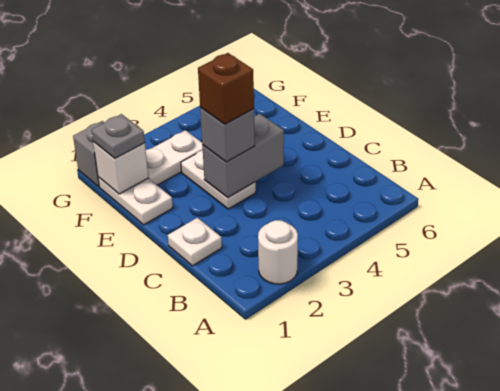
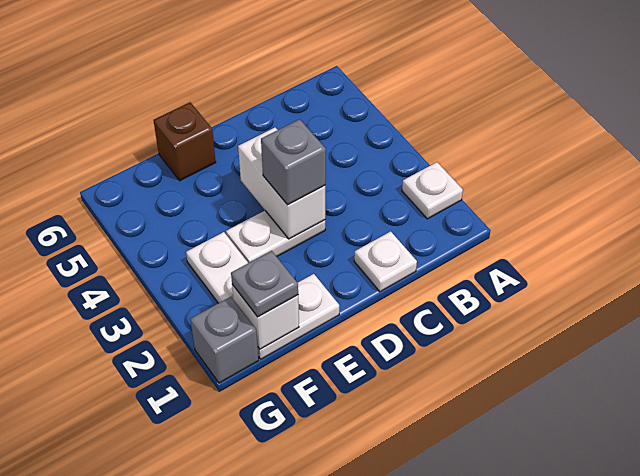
white 1x1 round brick [258,220,298,284] -> white 1x1 plate [402,162,463,219]
grey 1x2 brick [202,114,284,198] -> white 1x2 brick [238,127,325,239]
brown 1x1 brick [198,53,254,124] -> brown 1x1 brick moved to [154,102,216,181]

